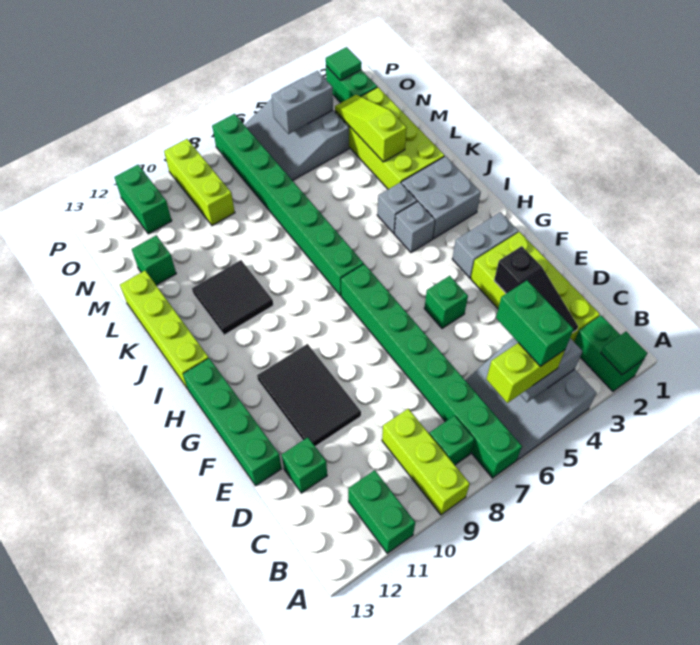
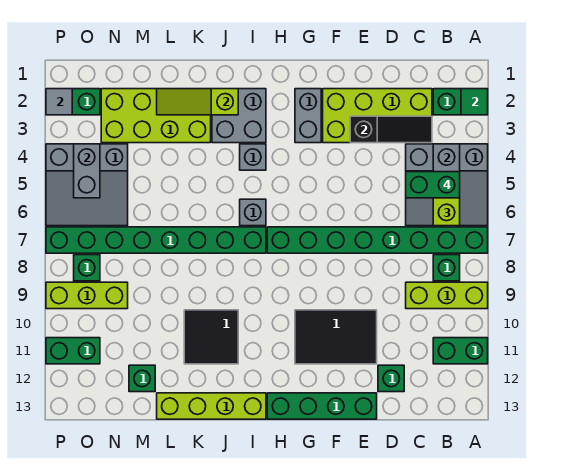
green 1x1 brick [424,276,468,328] -> green 1x1 brick moved to [74,255,100,281]
grey 1x1 brick [377,183,417,233] -> grey 1x1 brick moved to [240,199,266,226]
lime 1x3 slope [335,95,407,162] -> lime 1x3 slope moved to [157,89,238,115]
green 1x1 tile [326,47,362,81] -> grey 1x1 tile [46,89,72,115]

